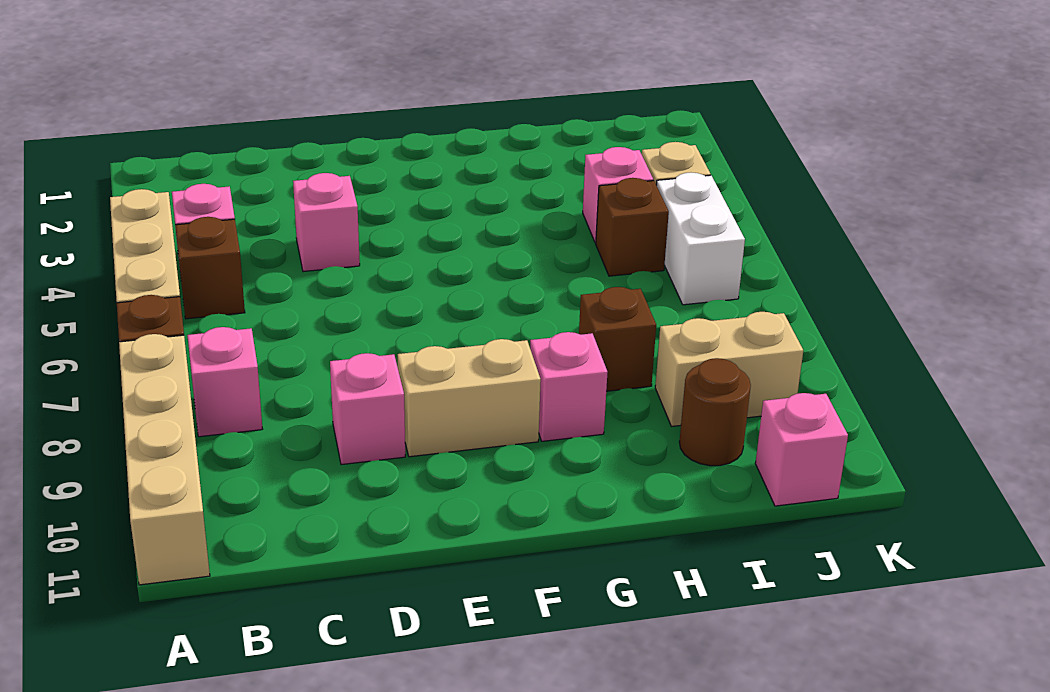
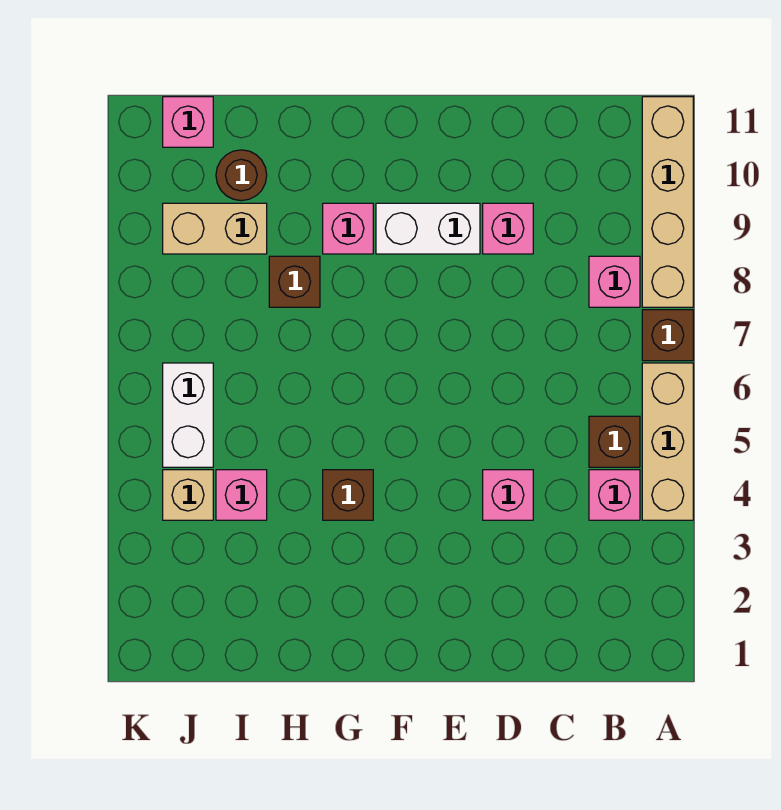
tan 1x2 brick [398,339,541,457] -> white 1x2 brick [376,203,480,254]
brown 1x1 brick [596,178,669,276] -> brown 1x1 brick moved to [323,470,373,520]

